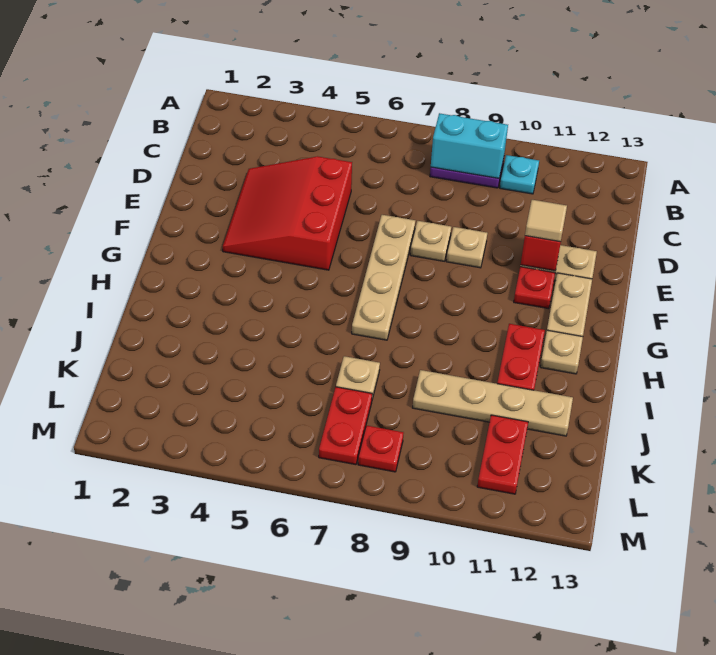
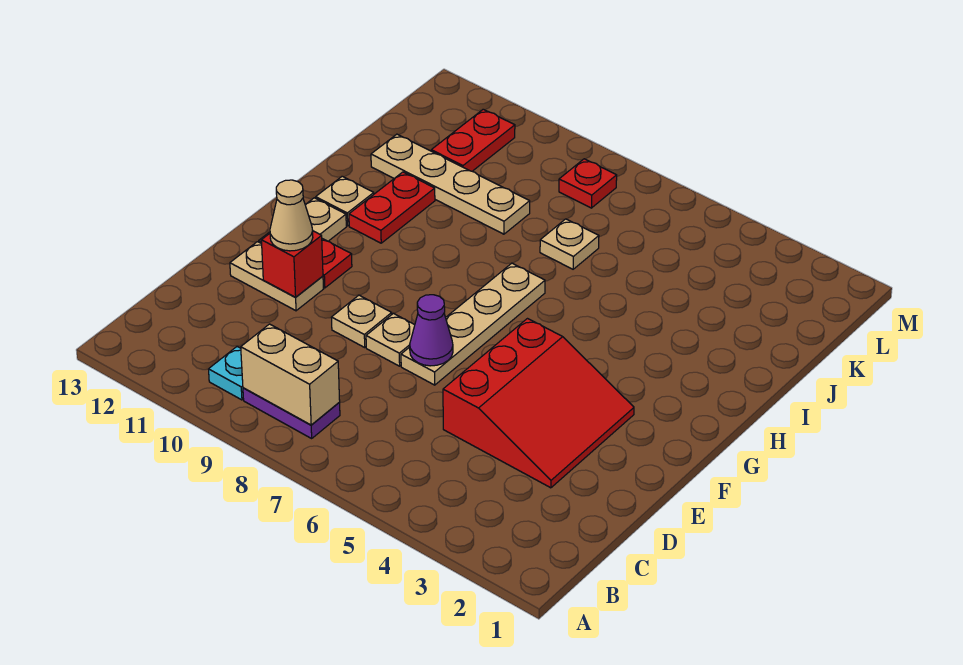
cyan 1x2 brick [431,113,508,178] -> tan 1x2 brick [241,324,340,425]
none -> purple 1x1 cone [410,295,453,366]
tan 1x1 tile [525,200,567,242] -> tan 1x1 cone [270,180,313,251]
red 1x2 plate [319,387,372,465] -> none

